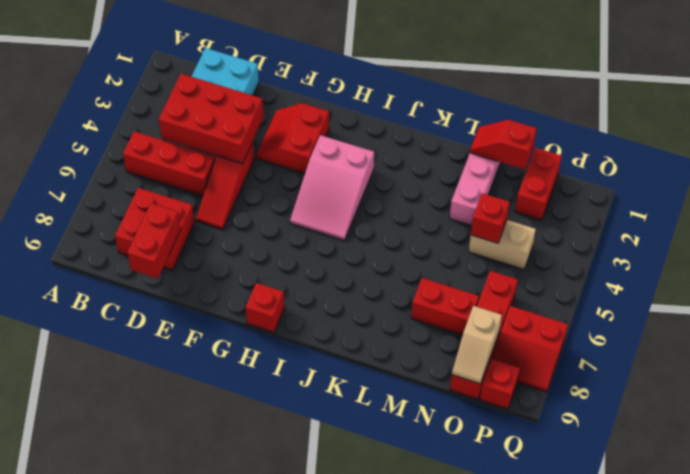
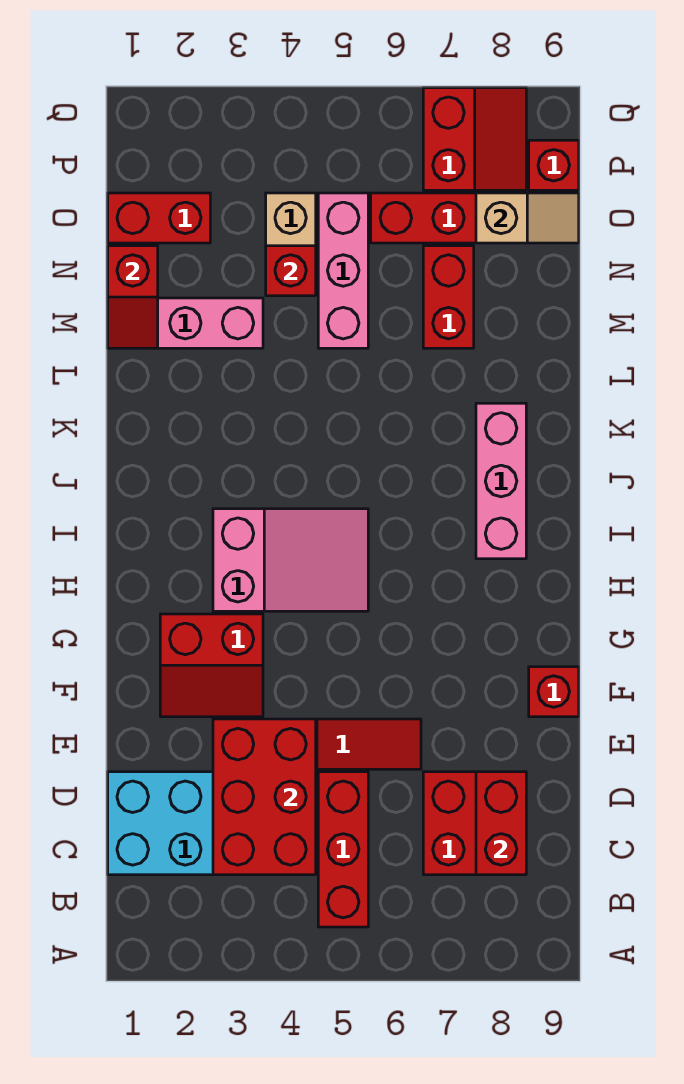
red 1x2 brick [127,203,181,279] -> red 1x2 brick turned to [476,772,526,875]
red 1x1 brick [245,283,285,332] -> red 1x1 brick moved to [529,667,579,717]
none -> pink 1x3 brick [476,403,526,559]
none -> pink 1x3 brick [318,193,368,348]

